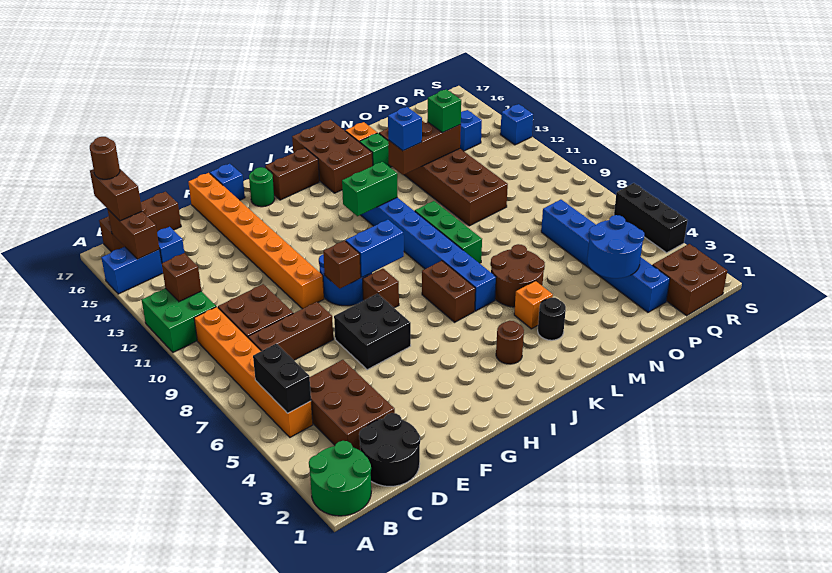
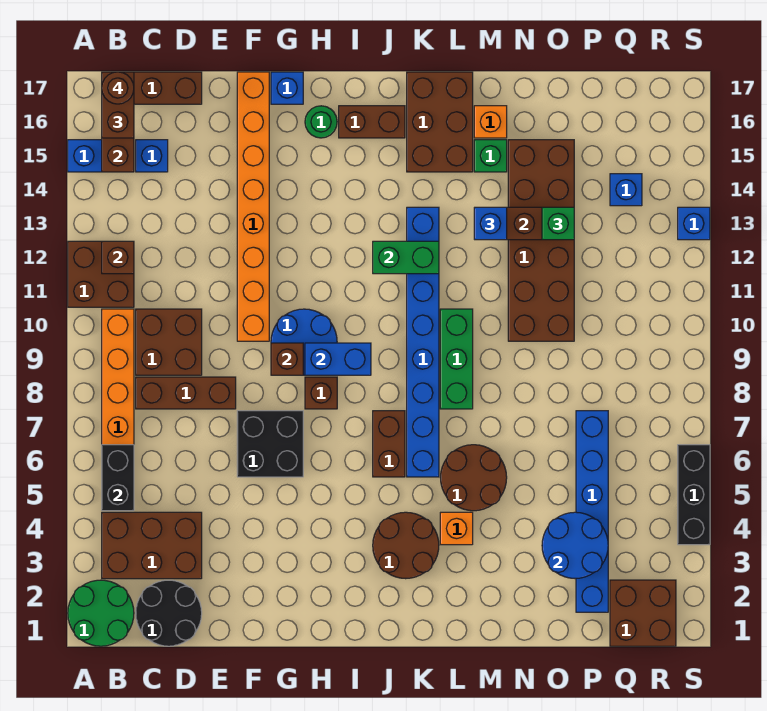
green 2x2 brick [142,288,216,352] -> brown 2x2 brick [68,241,134,307]
brown 2x3 brick [310,360,395,450] -> brown 2x3 brick turned to [102,512,202,579]
brown 1x1 round brick [496,321,524,364] -> brown 2x2 round brick [373,512,439,579]
black 1x1 round brick [538,298,566,340] -> none

